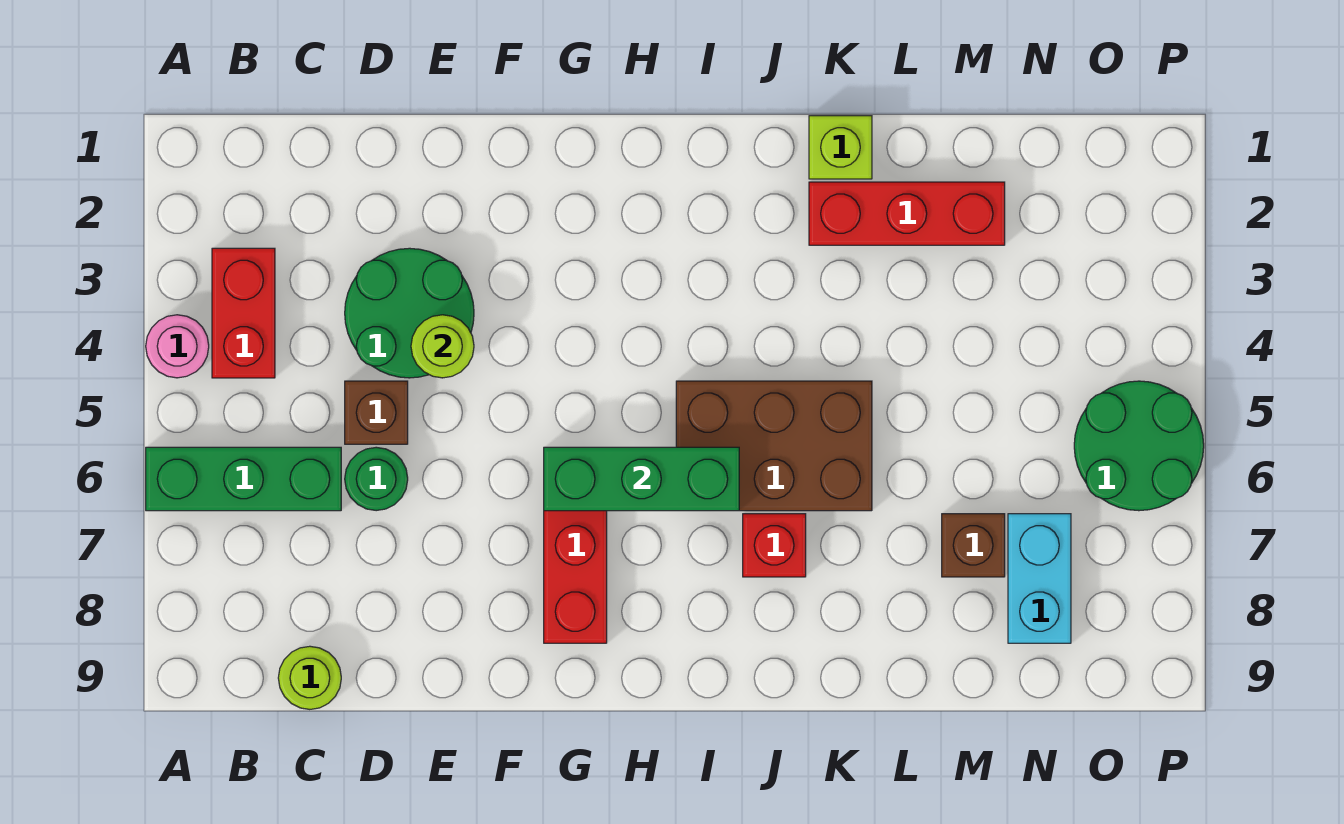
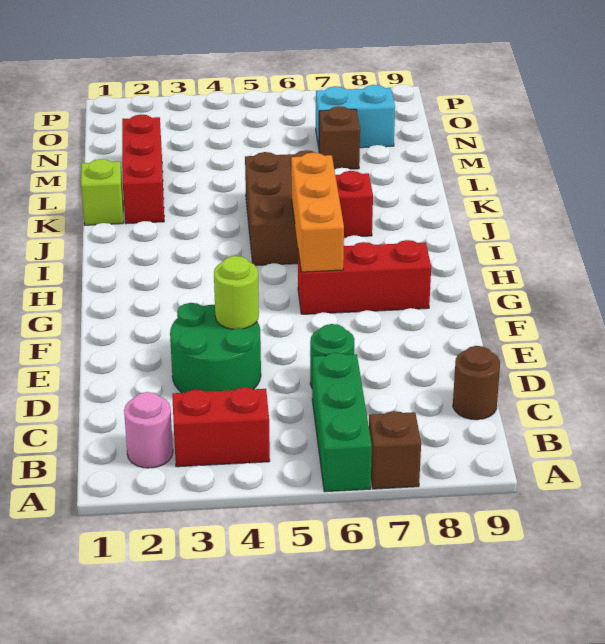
pink 1x1 round brick [146,315,209,378] -> pink 1x1 round brick moved to [124,392,173,468]
lime 1x1 round brick [278,646,341,709] -> brown 1x1 round brick [453,346,500,420]
brown 1x1 brick [345,381,408,444] -> brown 1x1 brick moved to [369,411,421,489]
green 1x3 brick [544,447,739,511] -> orange 1x3 brick [291,153,344,272]
green 2x2 round brick [1074,381,1204,511] -> none

